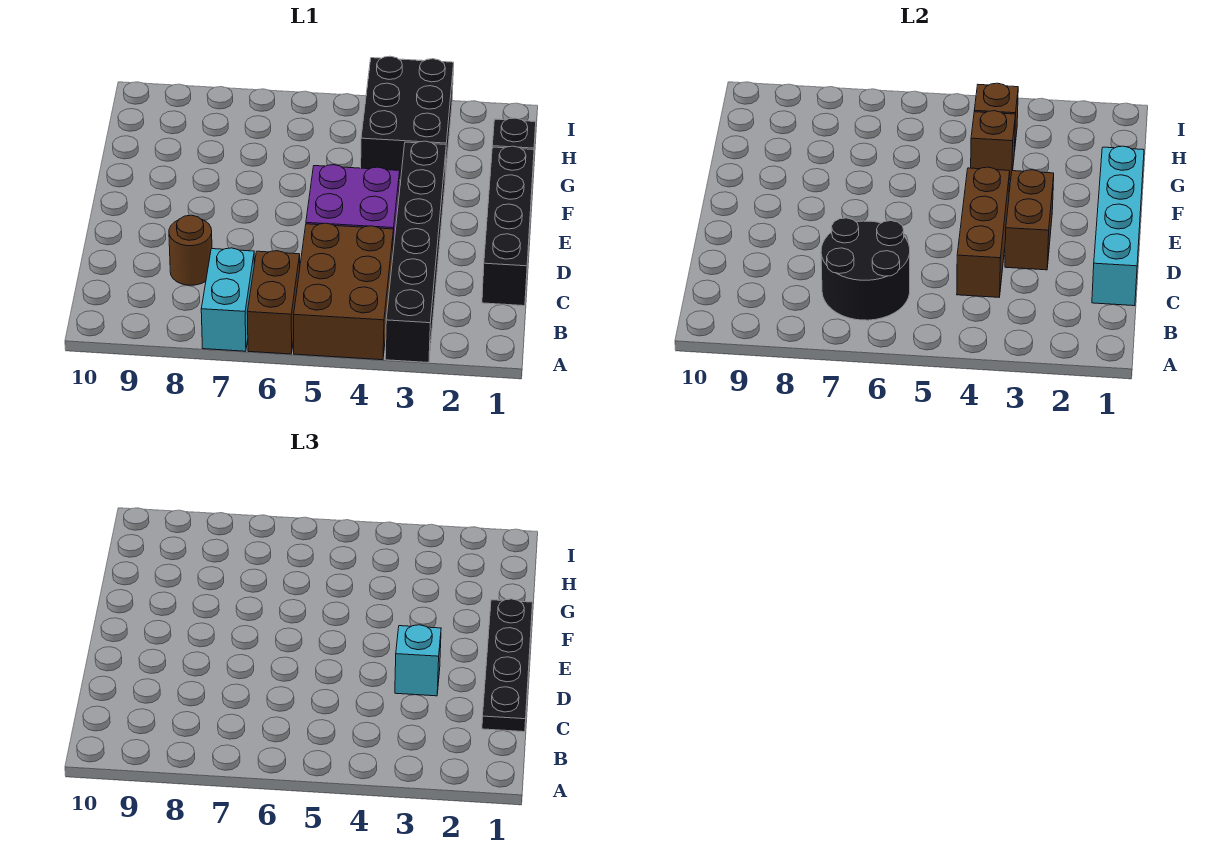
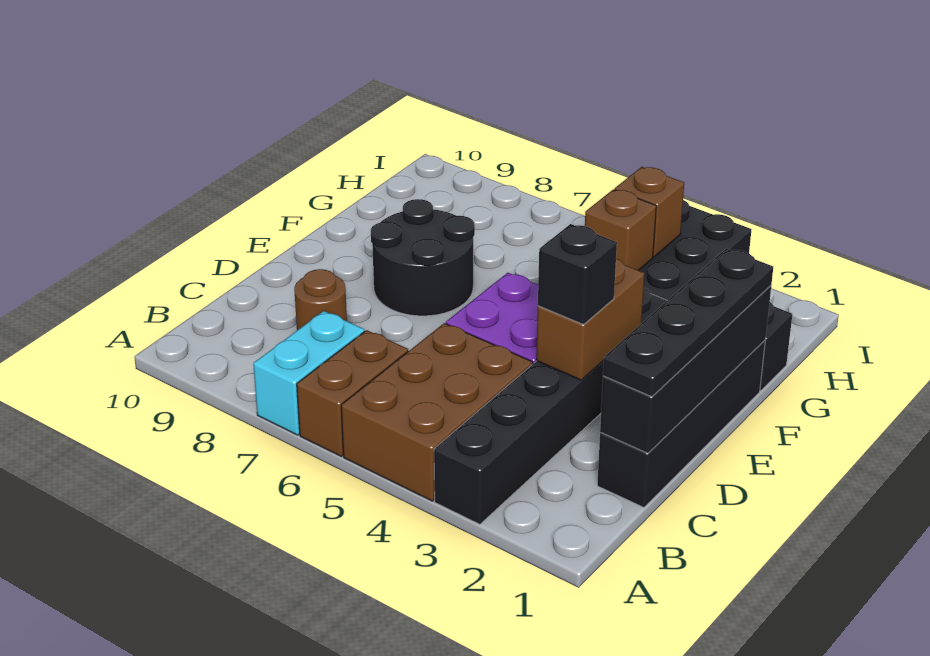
black 2x2 round brick [821,218,910,320] -> black 2x2 round brick moved to [371,199,475,316]
cyan 1x4 brick [1092,146,1144,306] -> black 1x4 brick [600,286,771,453]
brown 1x3 brick [957,167,1010,297] -> none
cyan 1x1 brick [395,625,441,696] -> black 1x1 brick [538,224,617,325]

